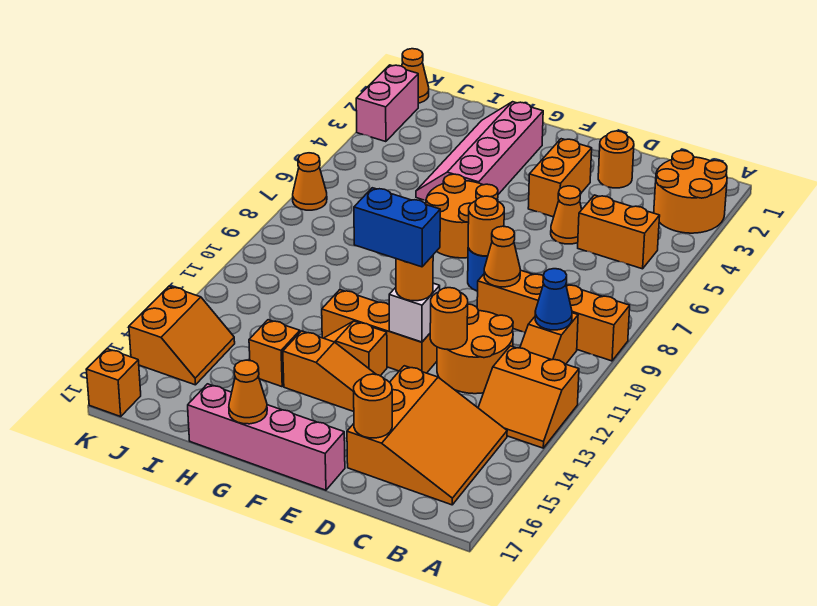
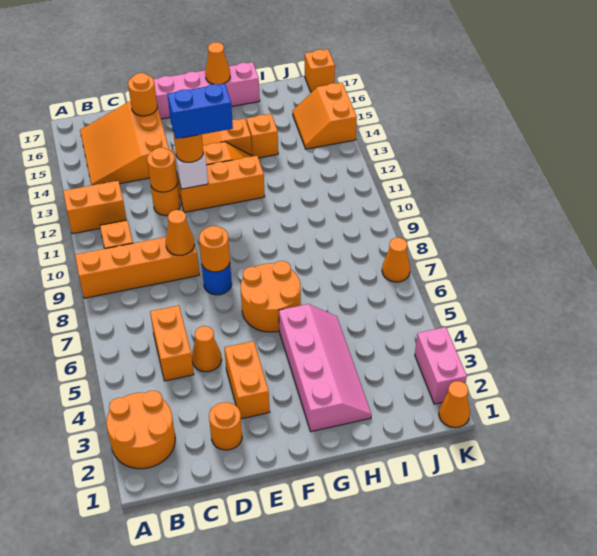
orange 1x2 brick [578,195,660,269] -> orange 1x2 brick turned to [150,305,194,381]
blue 1x1 cone [535,269,572,330] -> none
orange 2x2 round brick [437,304,513,394] -> orange 1x1 round brick [151,183,180,216]

